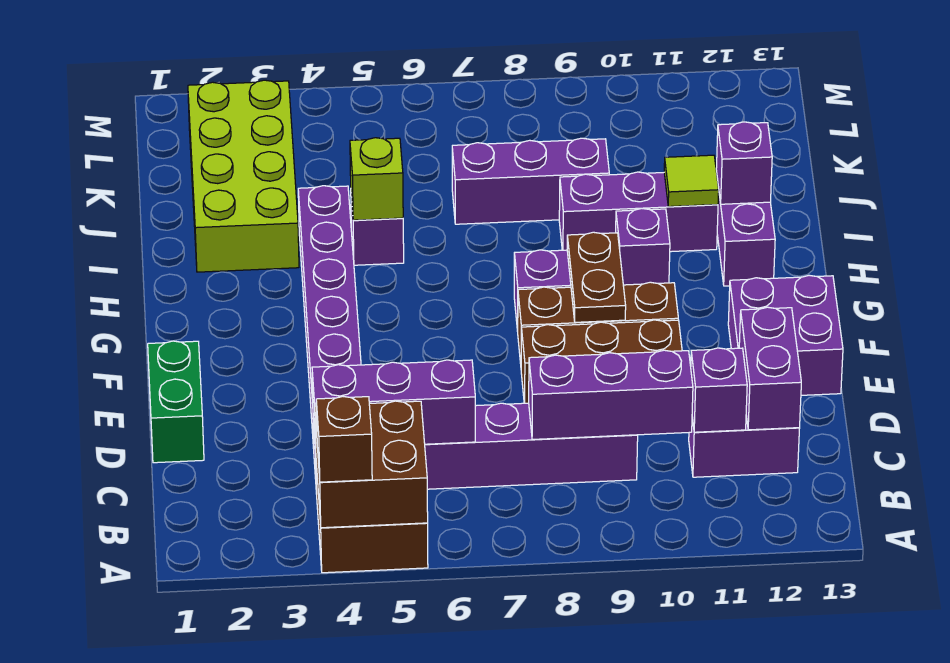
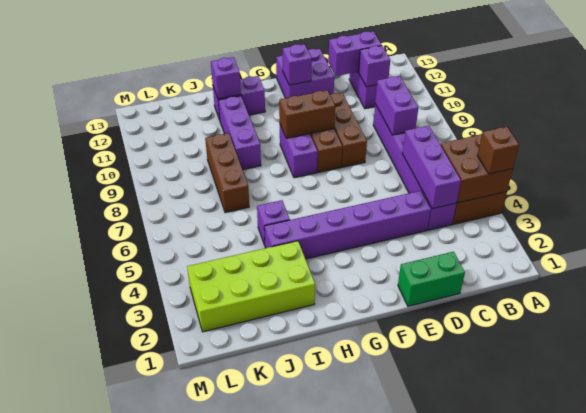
purple 1x3 brick [529,350,693,439] -> purple 1x2 brick [375,76,418,135]
brown 1x2 plate [567,232,626,322] -> brown 1x2 brick [279,90,335,138]
purple 1x1 brick [616,208,670,285] -> purple 1x1 brick moved to [283,44,312,85]
lime 1x1 brick [350,138,403,220] -> none
lime 1x1 tile [664,155,719,207] -> none
purple 1x3 brick [452,138,609,224] -> brown 1x3 brick [205,133,249,213]

